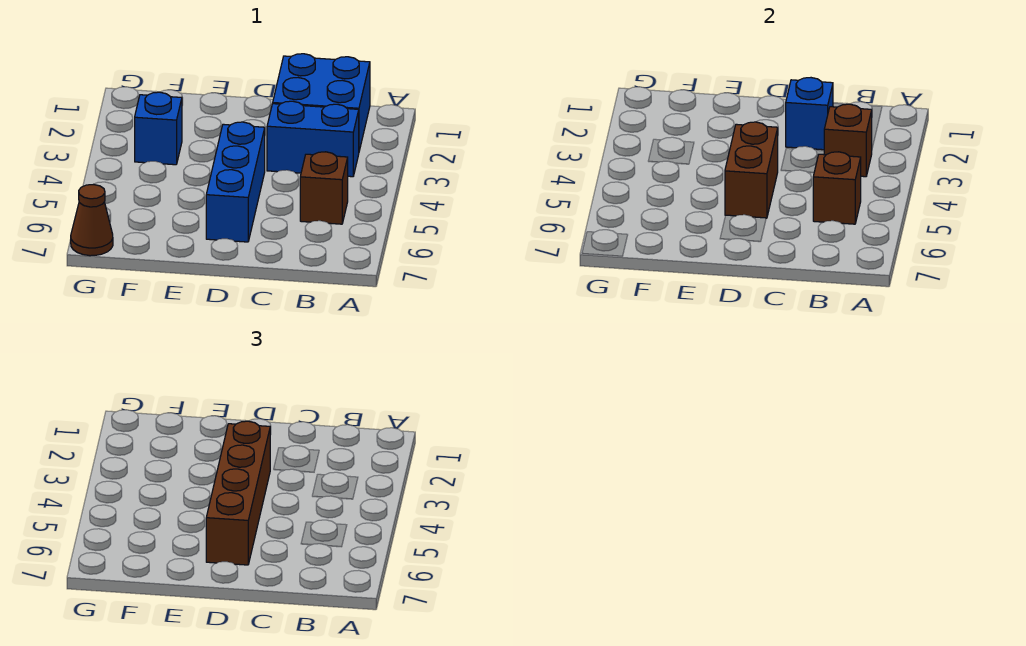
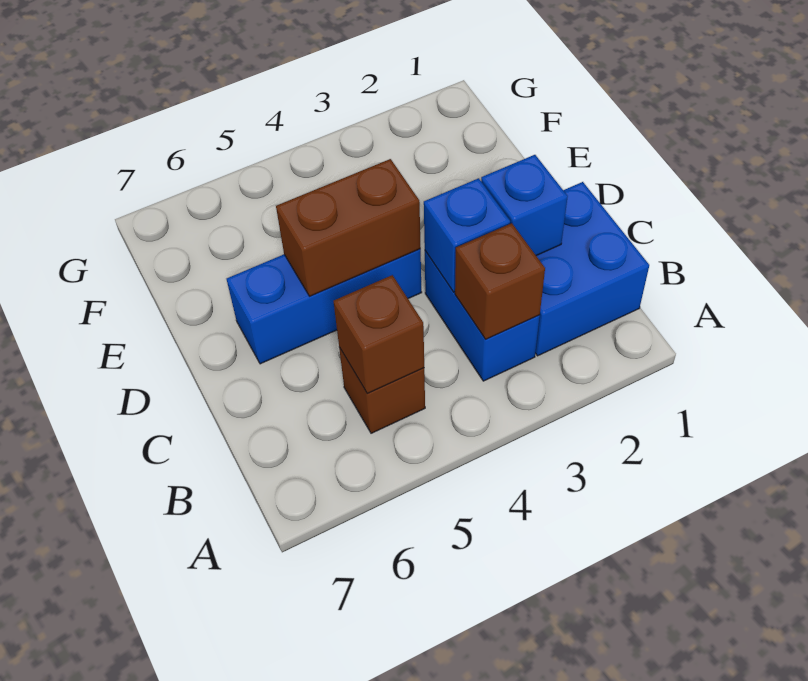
brown 1x4 brick [206,421,270,565] -> none
blue 1x1 brick [135,92,182,165] -> blue 1x1 brick moved to [424,178,510,292]
brown 1x1 cone [71,184,113,256] -> none

